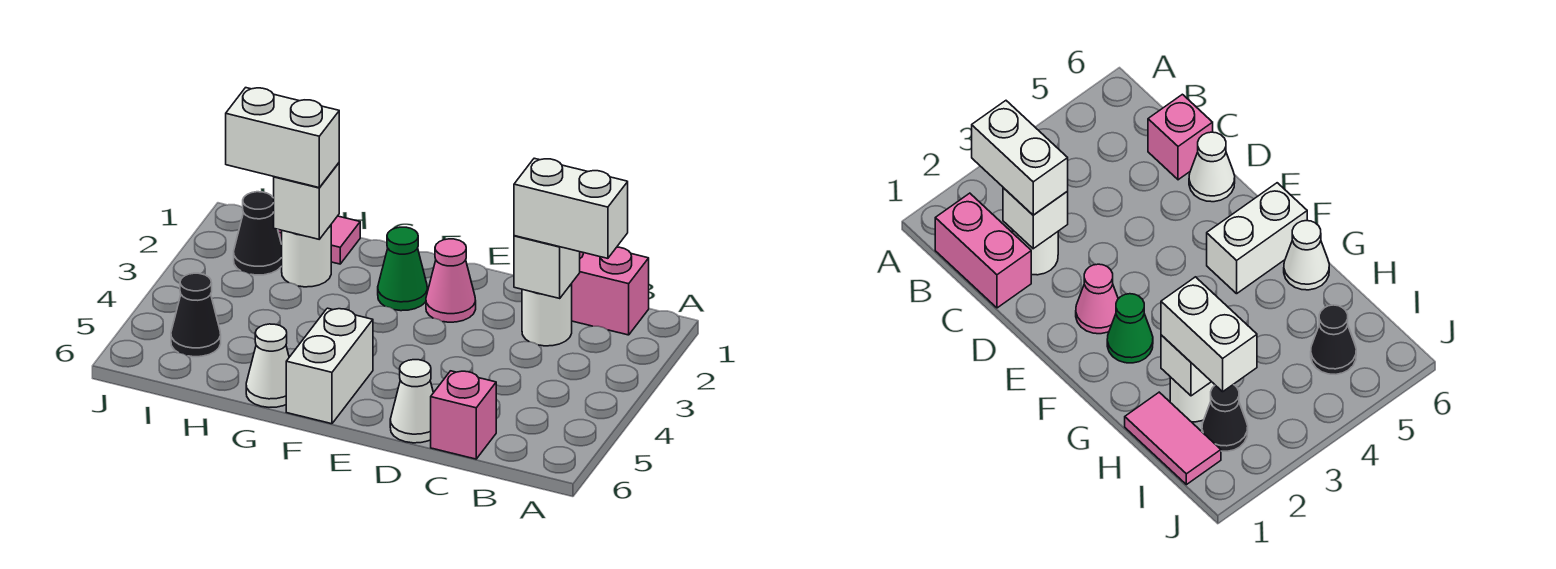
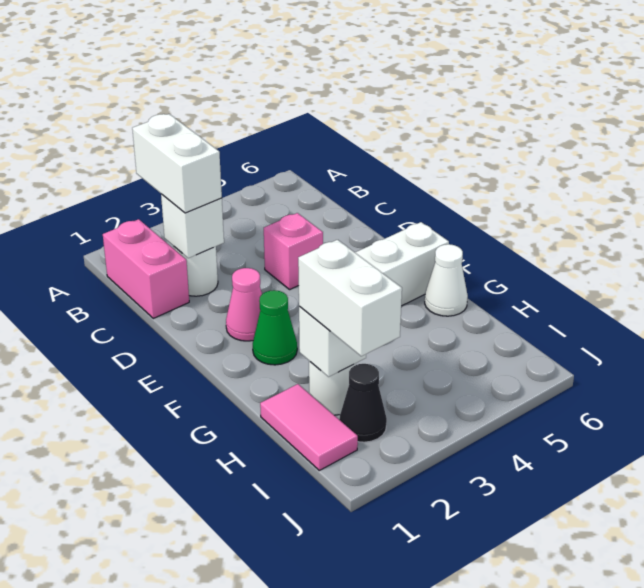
pink 1x1 brick [431,371,496,459] -> pink 1x1 brick moved to [264,213,323,289]
white 1x1 cone [390,360,433,443] -> none
black 1x1 cone [171,273,221,357] -> none

